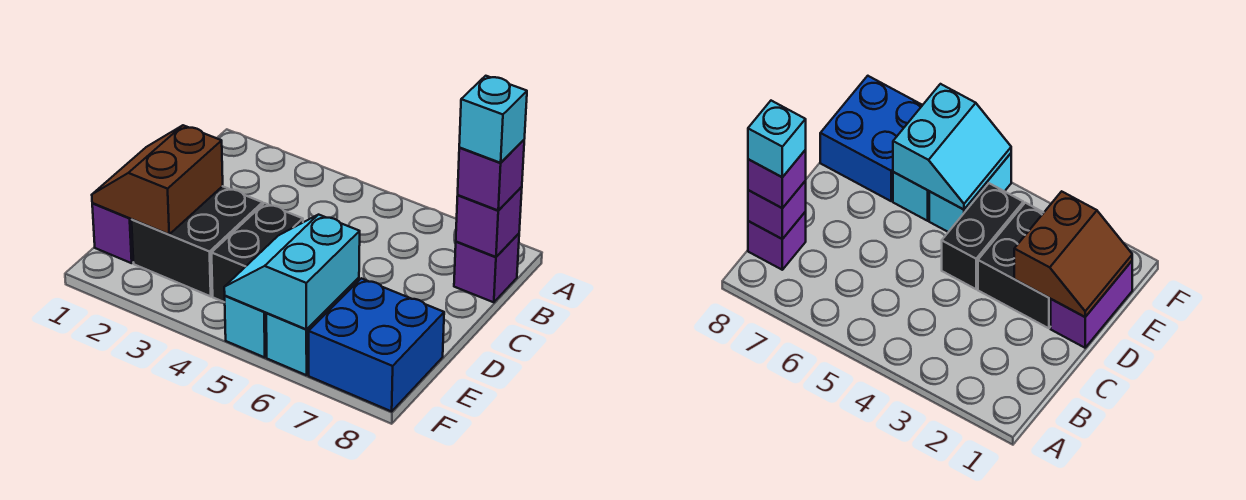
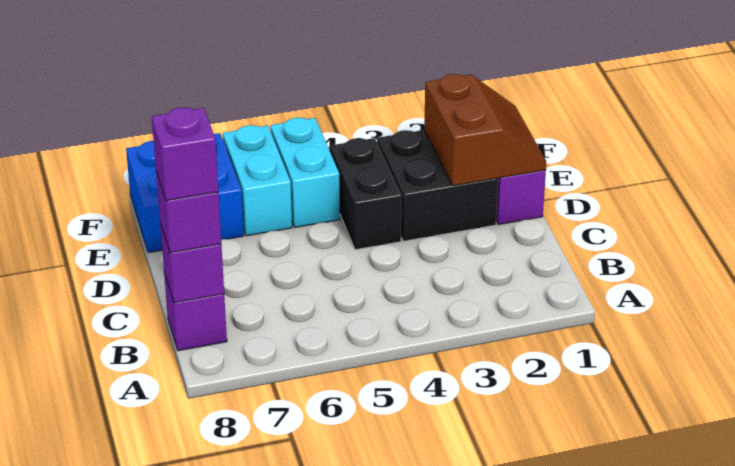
cyan 1x1 brick [459,76,527,163] -> purple 1x1 brick [152,108,218,201]
cyan 2x2 slope [224,215,360,329] -> none

